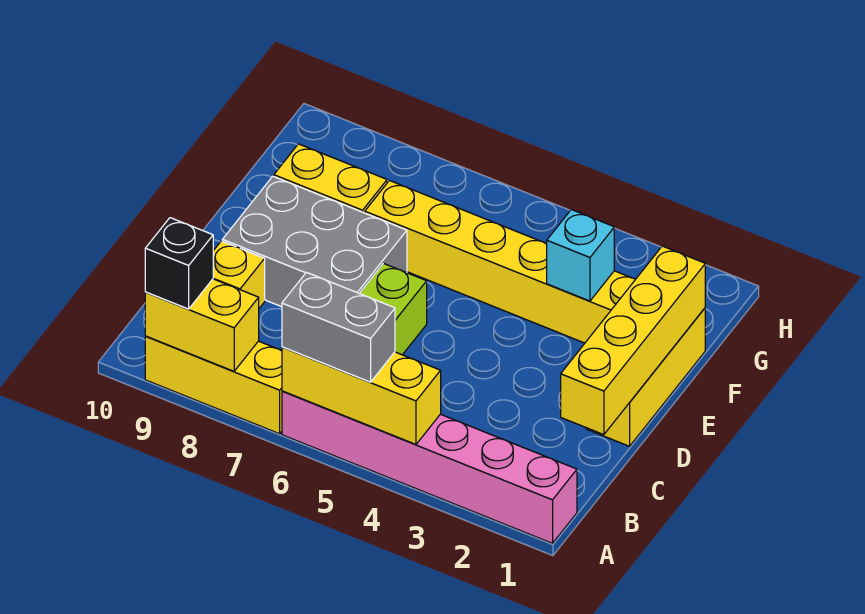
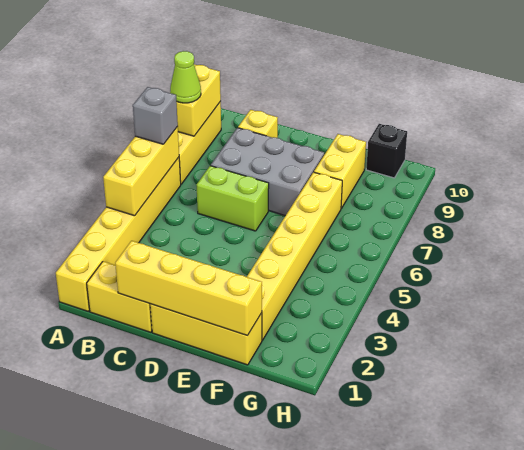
pink 1x6 brick [282,391,577,543] -> yellow 1x6 brick [56,157,181,311]
grey 1x2 brick [282,272,395,382] -> grey 1x1 brick [133,87,178,144]
none -> lime 1x1 cone [170,51,201,103]
black 1x1 brick [145,218,213,309] -> black 1x1 brick moved to [366,124,407,178]
none -> yellow 1x2 brick [87,261,152,332]
grey 2x3 brick [222,176,407,307] -> grey 2x3 brick turned to [210,128,324,216]
cyan 1x1 brick [547,210,614,301] -> none

